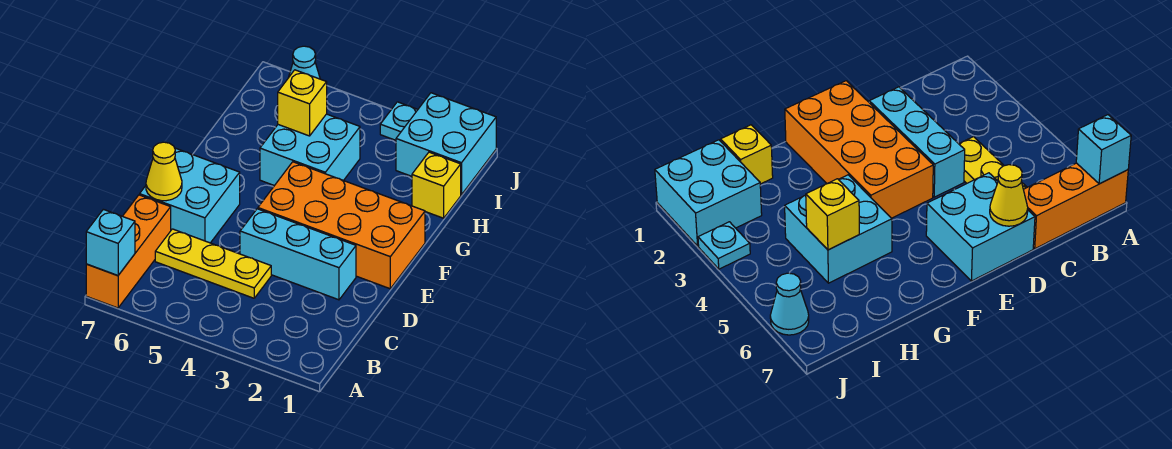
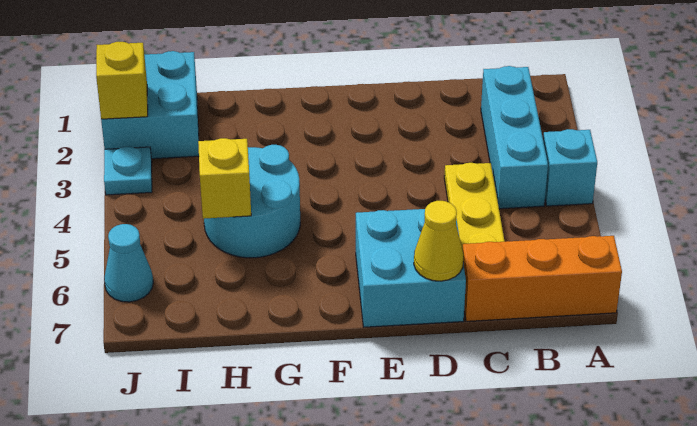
cyan 1x1 brick [86,209,135,276] -> cyan 1x1 brick moved to [543,129,597,206]
cyan 1x3 brick [240,209,356,300] -> cyan 1x3 brick moved to [481,66,548,209]
orange 2x4 brick [258,162,425,289] -> none
cyan 2x2 brick [260,114,360,186] -> cyan 2x2 round brick [204,145,300,258]
yellow 1x1 brick [412,152,461,218] -> yellow 1x1 brick moved to [96,42,148,119]

